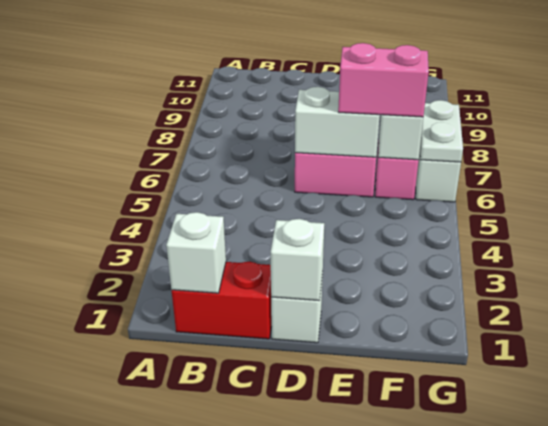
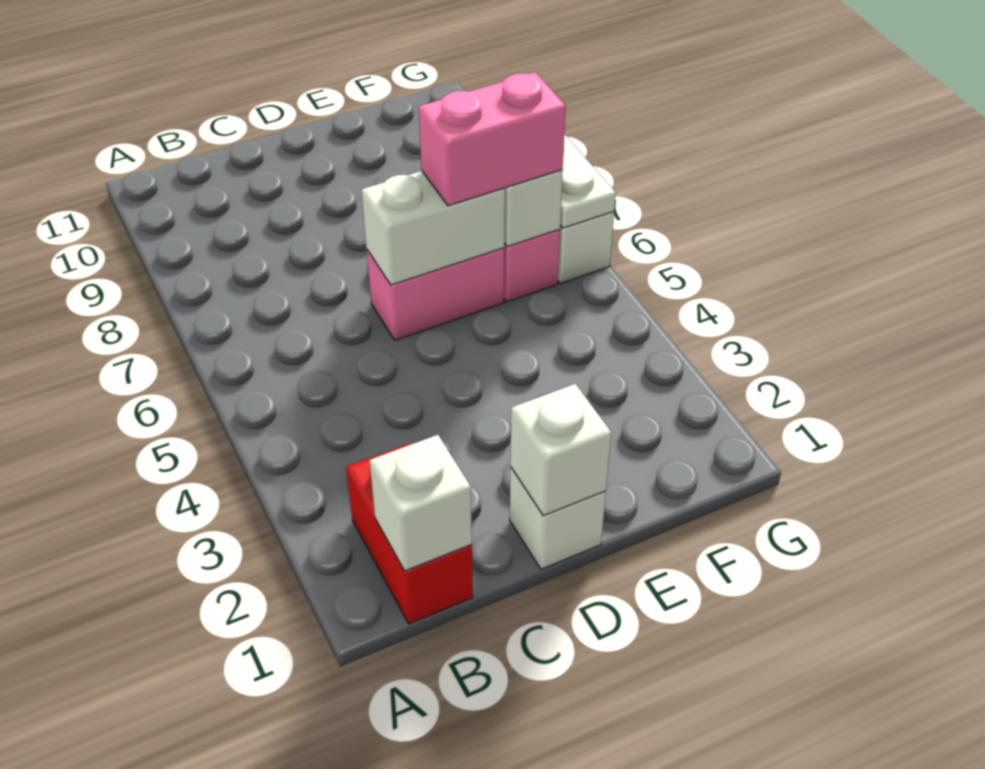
red 1x2 brick [172,262,272,339] -> red 1x2 brick turned to [346,443,473,624]

